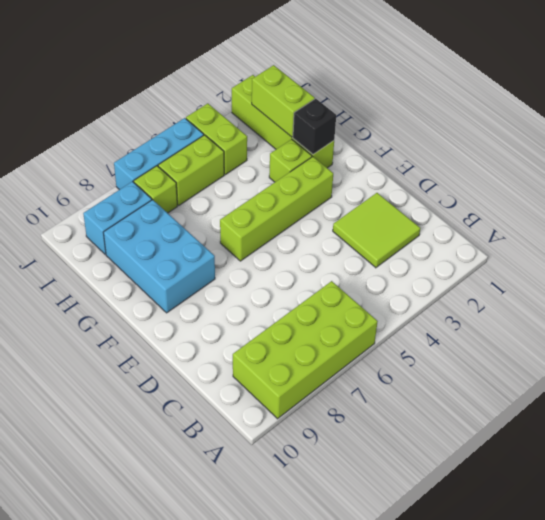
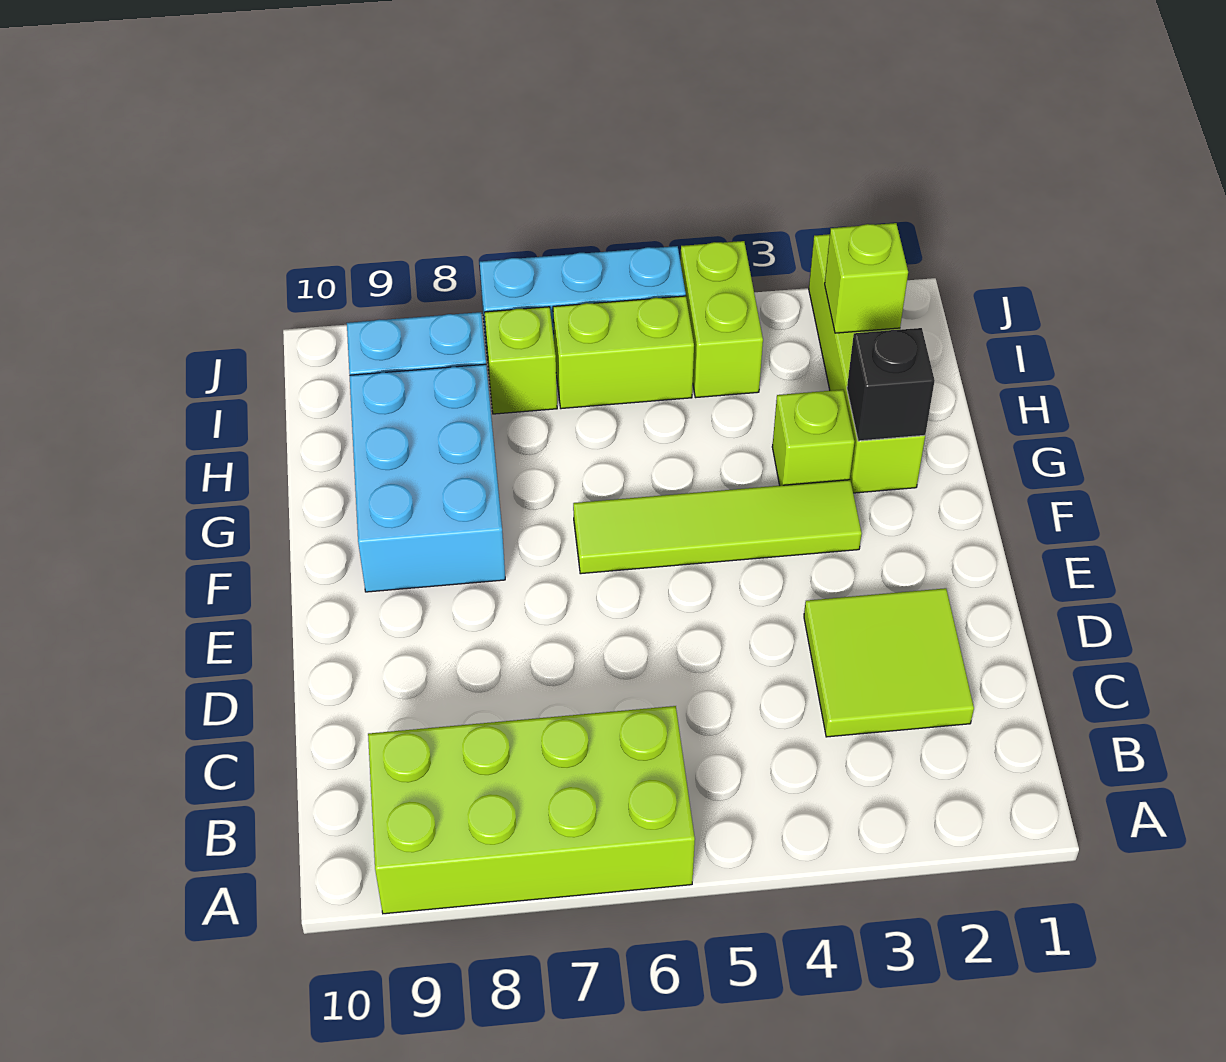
lime 1x4 brick [220,157,333,261] -> lime 1x4 tile [573,480,862,574]
lime 1x2 brick [252,65,315,137] -> lime 1x1 brick [825,223,908,333]

